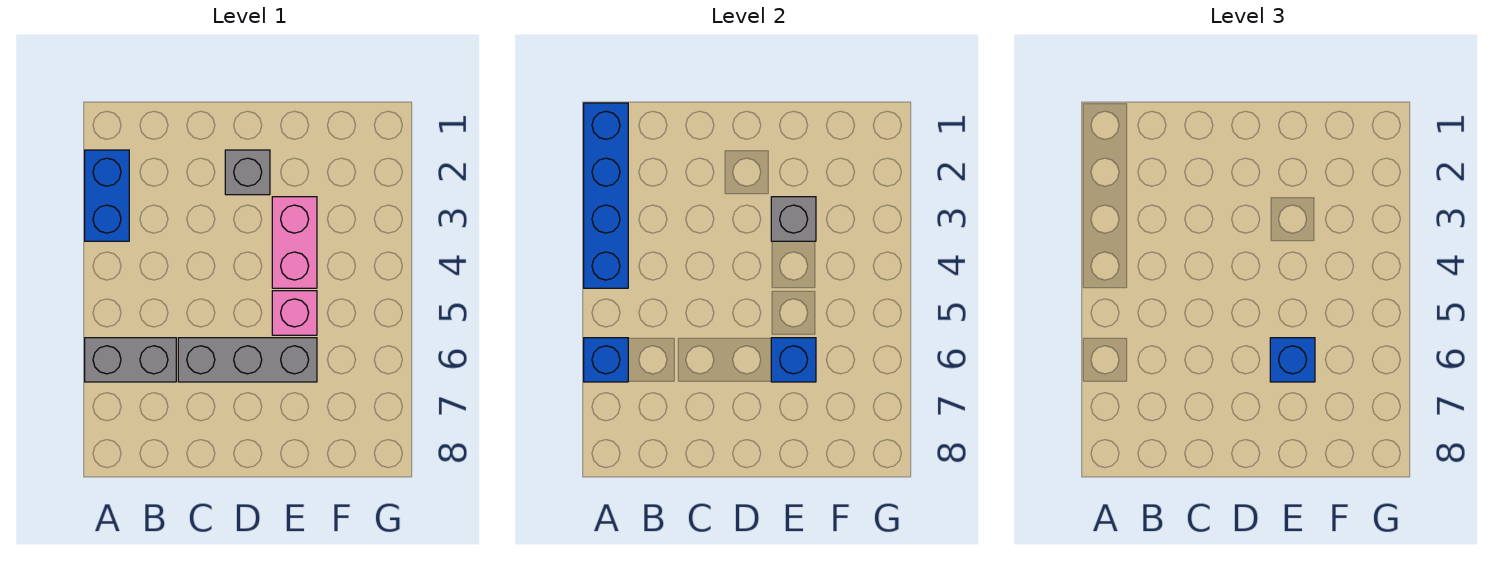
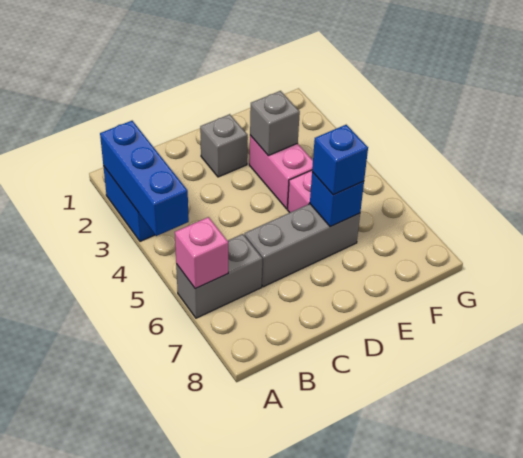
blue 1x4 brick [584,103,628,288] -> blue 1x3 brick [100,121,189,236]
blue 1x1 brick [584,338,628,382] -> pink 1x1 brick [175,217,228,289]

